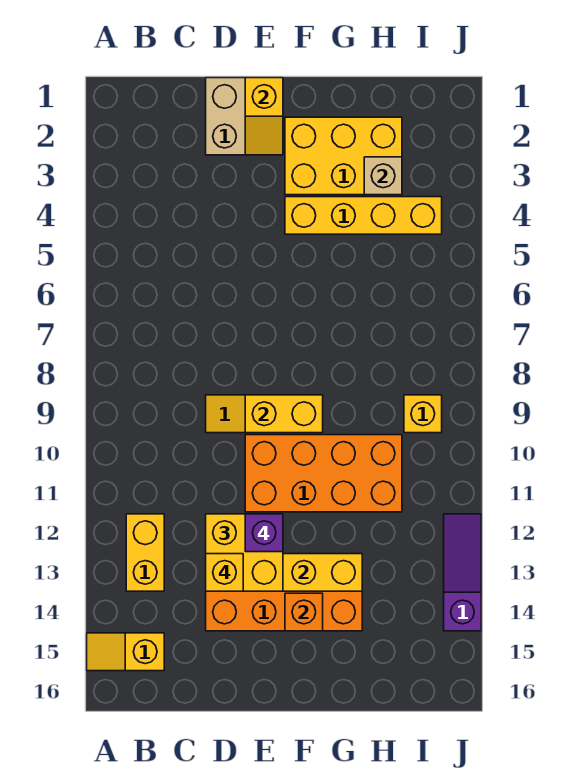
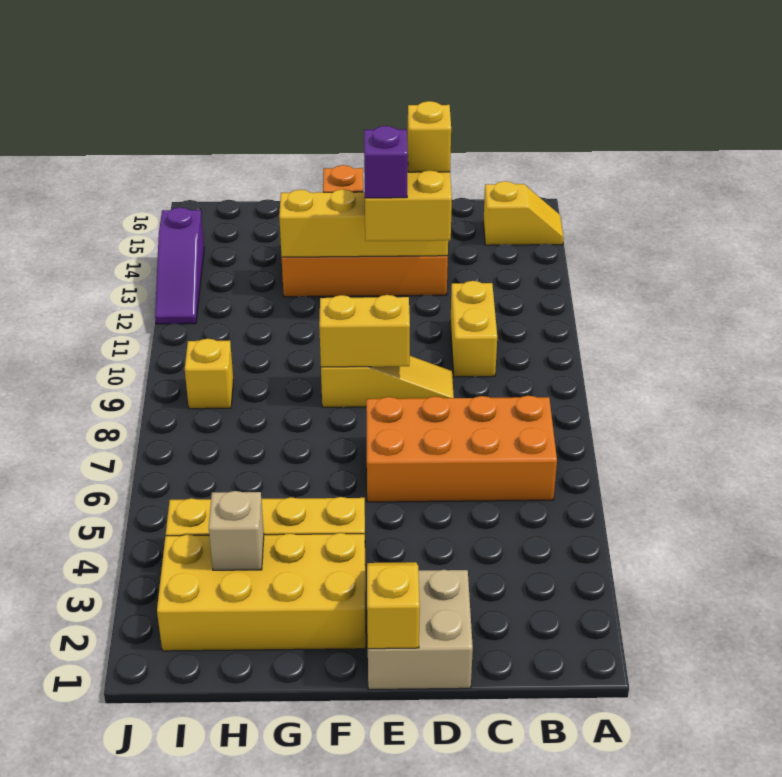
yellow 1x2 brick [126,514,164,591] -> yellow 1x2 brick moved to [450,281,497,377]
orange 2x4 brick [245,435,402,512] -> orange 2x4 brick moved to [366,396,557,502]
yellow 2x3 brick [285,117,402,195] -> yellow 2x4 brick [157,533,366,651]

